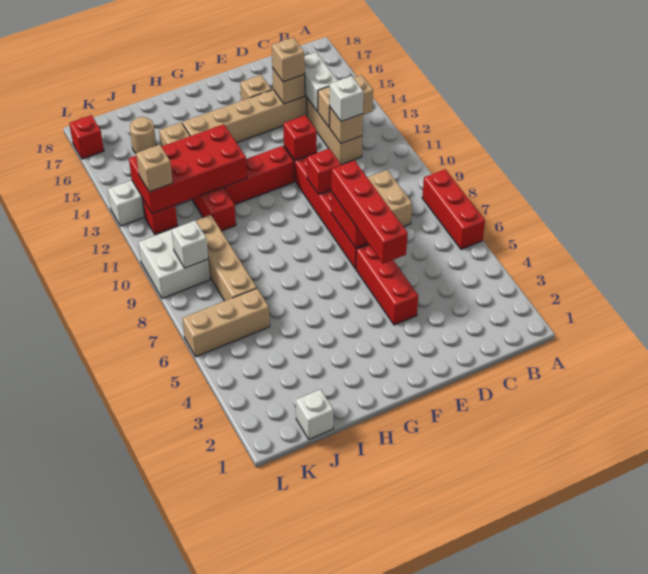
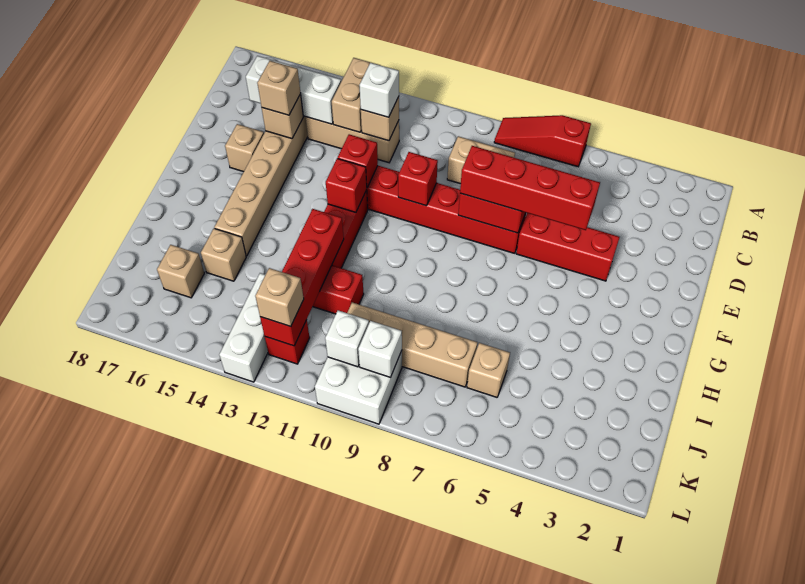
red 1x3 brick [422,169,485,249] -> red 1x3 slope [494,115,591,167]
white 1x2 brick [304,52,338,111] -> white 1x3 brick [246,56,341,124]
red 2x4 brick [129,124,247,214] -> red 1x4 brick [260,209,344,346]
white 1x1 brick [296,389,333,439] -> white 1x1 brick moved to [325,310,369,367]
tan 1x3 brick [182,288,270,357] -> tan 1x1 brick [467,343,510,397]
tan 1x1 round brick [130,117,156,153] -> tan 1x1 brick [157,245,204,298]
red 1x1 brick [69,115,104,159] -> red 1x1 brick moved to [326,158,367,212]

